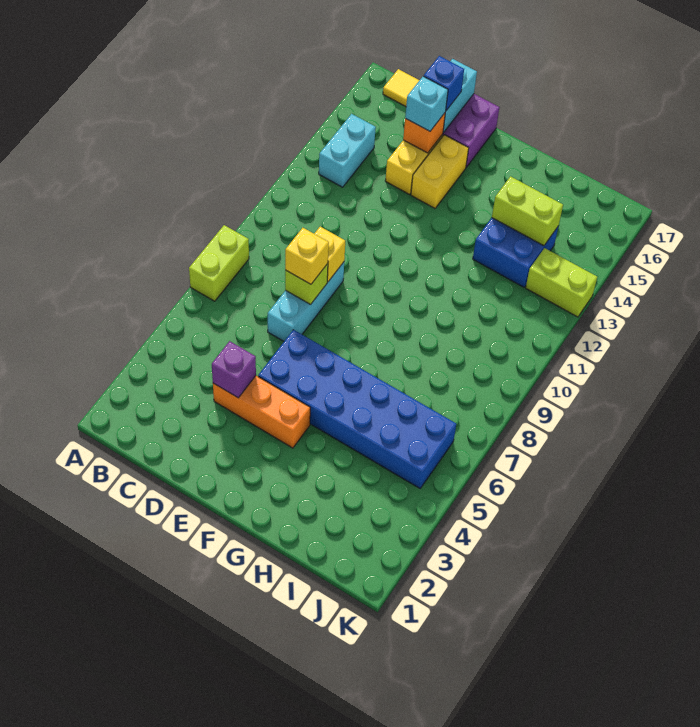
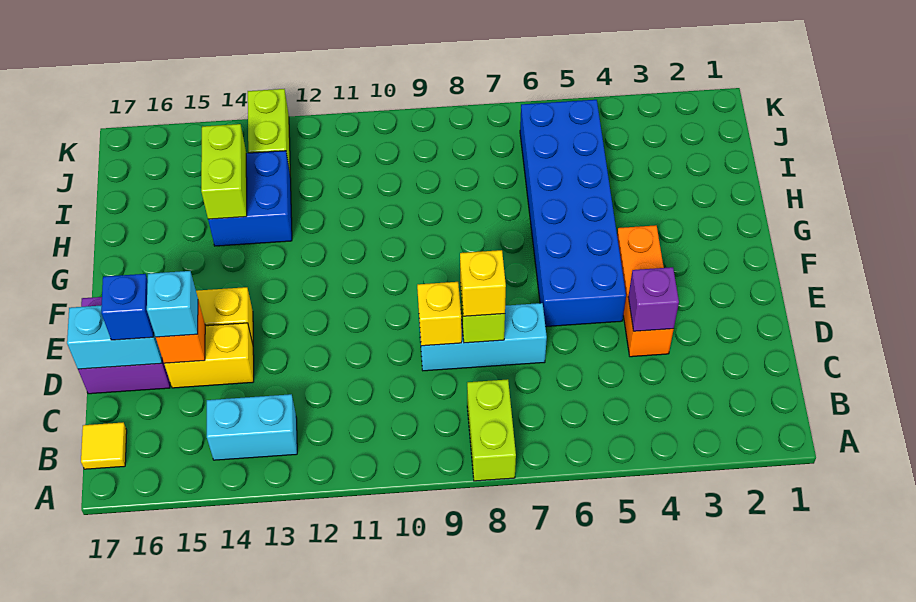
lime 1x2 brick [189,225,249,301] -> lime 1x2 brick turned to [467,379,516,481]

